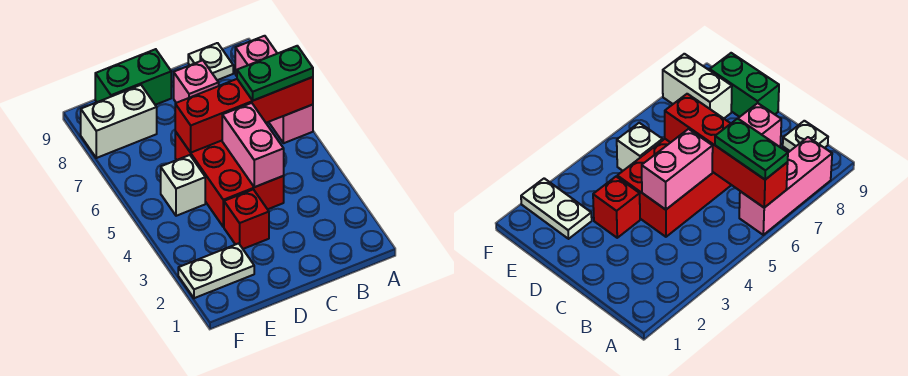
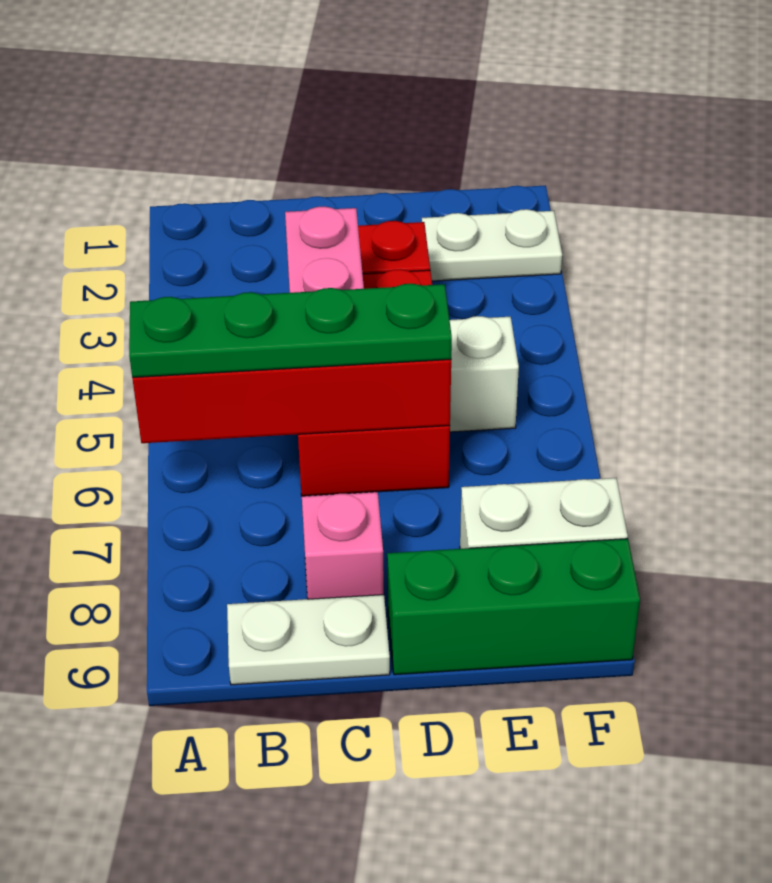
pink 1x3 brick [235,36,313,143] -> none
green 1x2 plate [237,46,313,101] -> green 1x4 plate [129,284,452,377]
white 1x1 plate [188,43,233,80] -> white 1x2 plate [227,595,390,685]
green 1x2 brick [95,49,171,105] -> green 1x3 brick [387,539,640,675]

